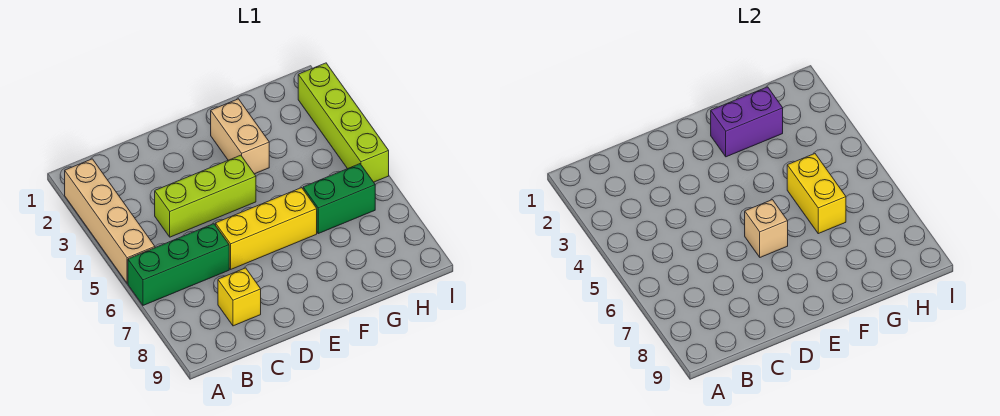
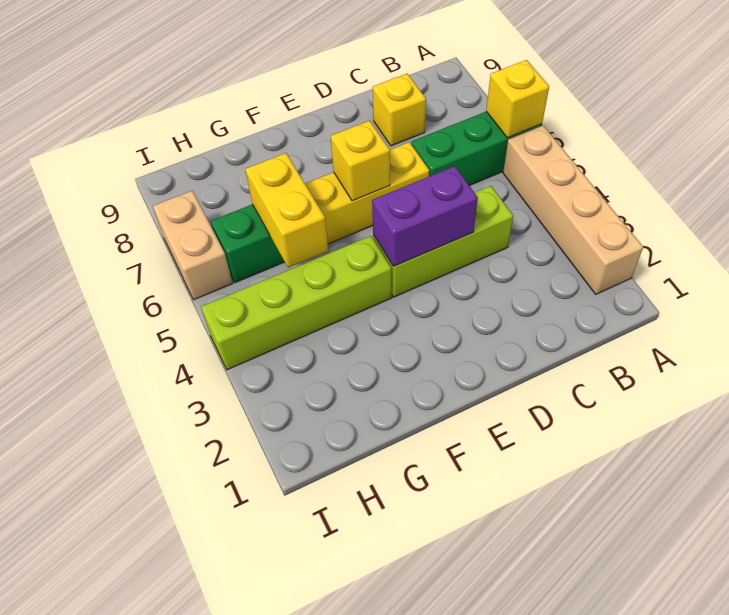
none -> yellow 1x1 brick [486,60,549,138]
tan 1x1 brick [745,200,788,257] -> yellow 1x1 brick [331,121,390,201]
tan 1x2 brick [211,99,269,174] -> tan 1x2 brick moved to [153,191,233,300]
purple 1x2 brick [711,87,783,157] -> purple 1x2 brick moved to [372,166,478,266]
lime 1x4 brick [298,63,389,182] -> lime 1x4 brick turned to [201,236,392,370]

